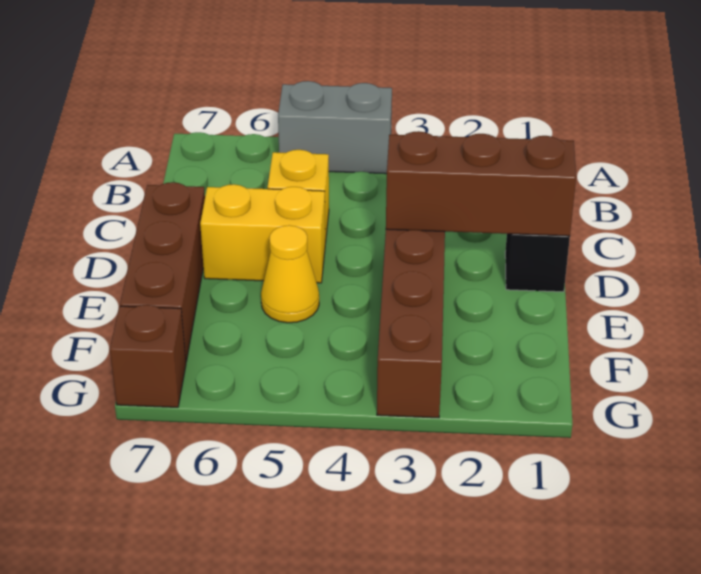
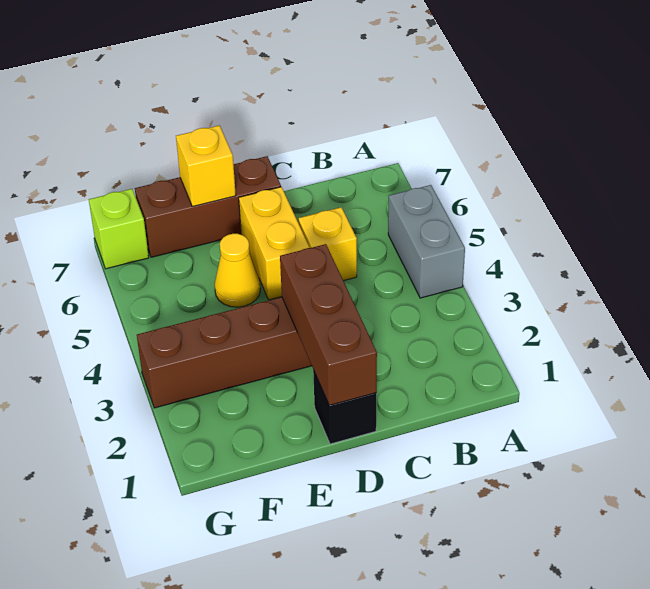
none -> yellow 1x1 brick [176,125,236,207]
brown 1x1 brick [110,305,186,407] -> lime 1x1 brick [89,189,149,269]

